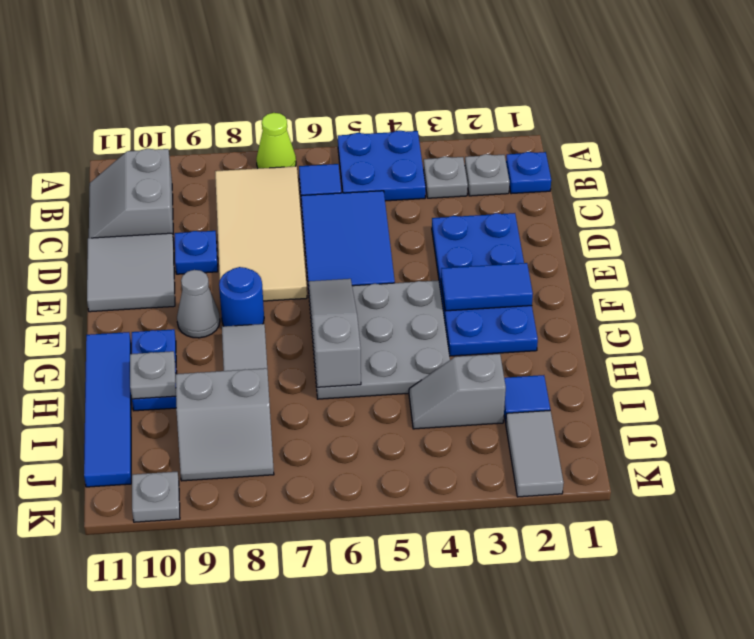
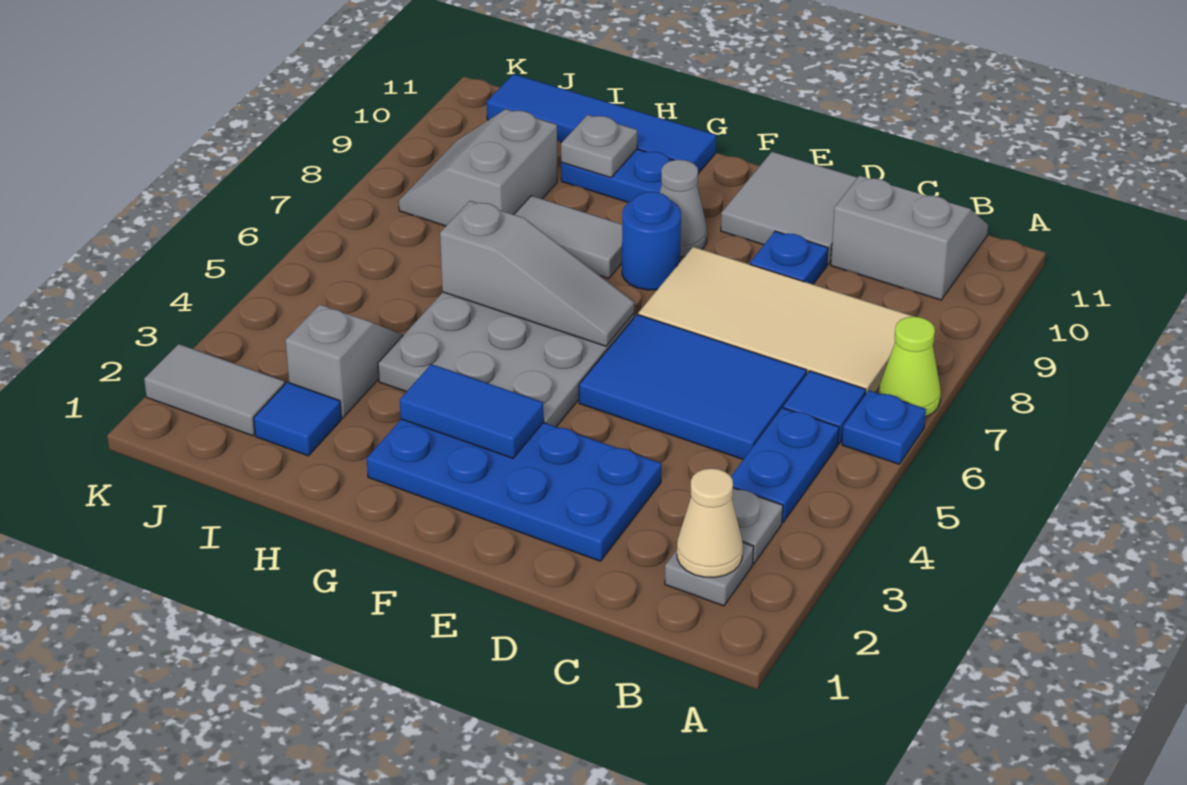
blue 2x2 plate [338,131,426,201] -> blue 1x2 plate [731,408,839,522]
blue 1x1 plate [506,152,551,194] -> blue 1x1 plate moved to [842,390,926,464]
none -> tan 1x1 cone [677,468,743,577]
blue 1x2 tile [441,263,533,311] -> blue 1x2 tile turned to [400,364,544,458]
grey 1x1 plate [132,472,180,522] -> none

